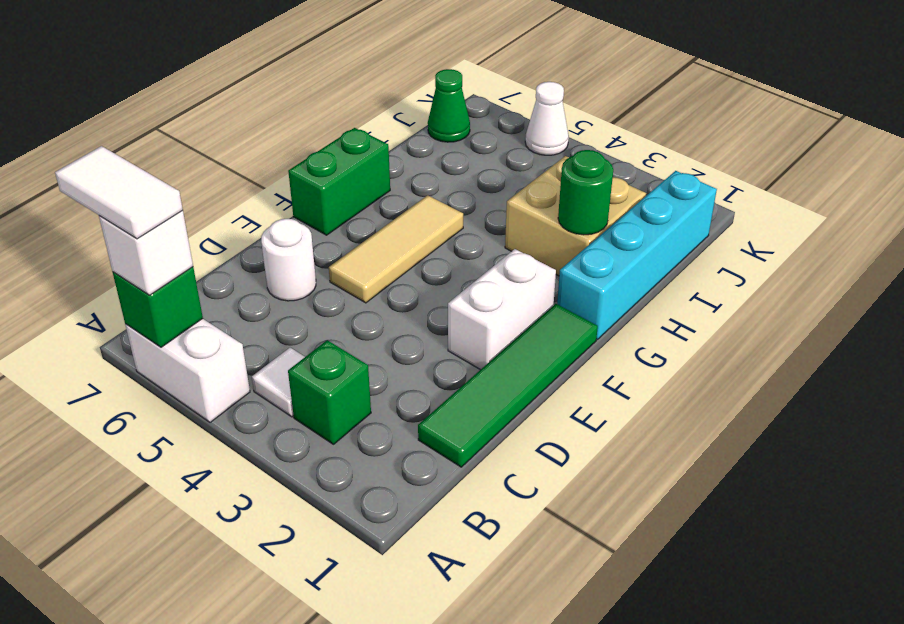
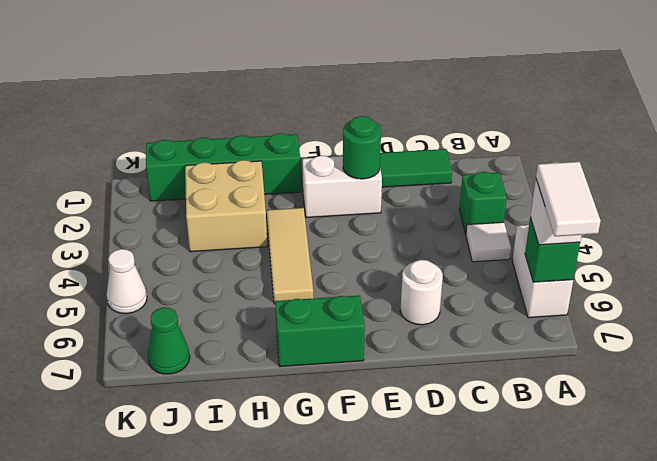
tan 1x3 tile [329,195,463,303] -> tan 1x3 tile turned to [267,208,313,304]
cyan 1x4 brick [557,171,717,339] -> green 1x4 brick [146,133,301,201]
green 1x1 round brick [558,150,613,235] -> green 1x1 round brick moved to [343,116,381,179]

